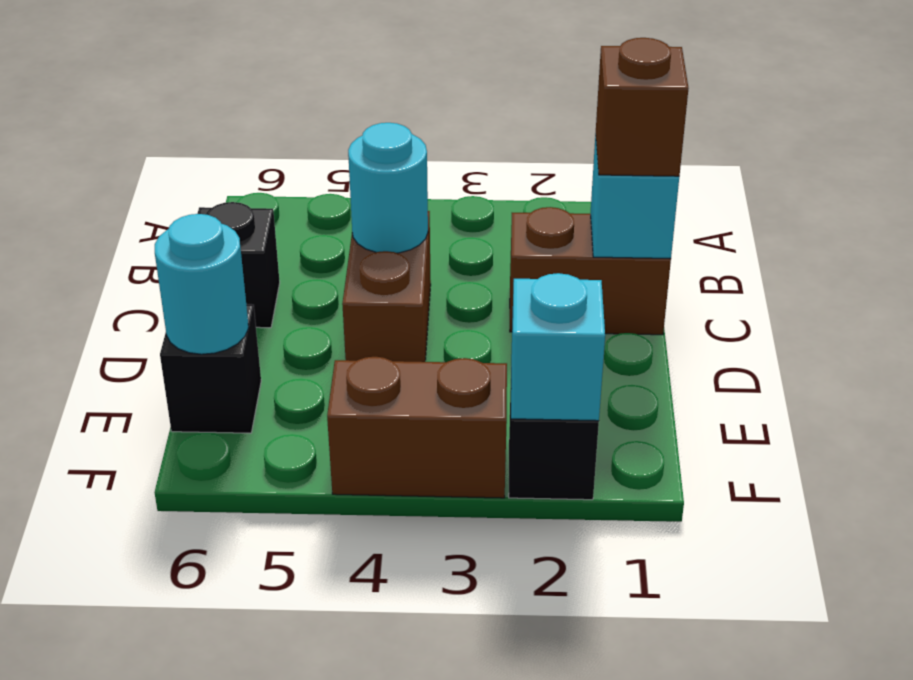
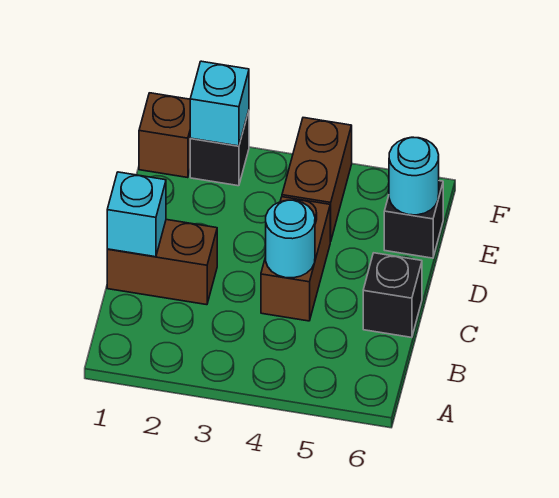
brown 1x1 brick [596,38,689,176] -> brown 1x1 brick moved to [139,93,191,178]
brown 1x2 brick [327,357,507,498] -> brown 1x2 brick turned to [282,118,352,241]

